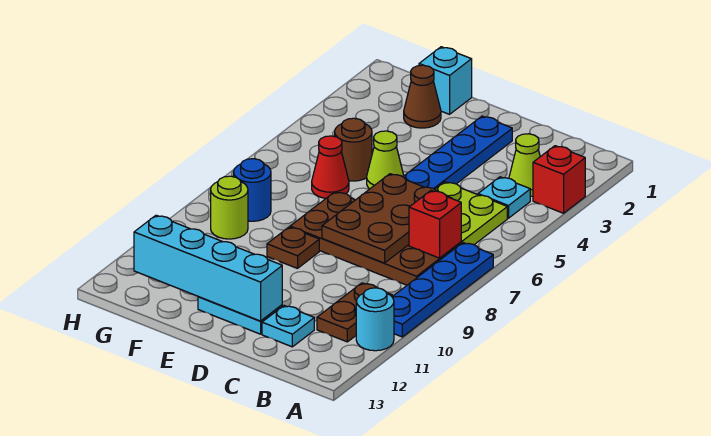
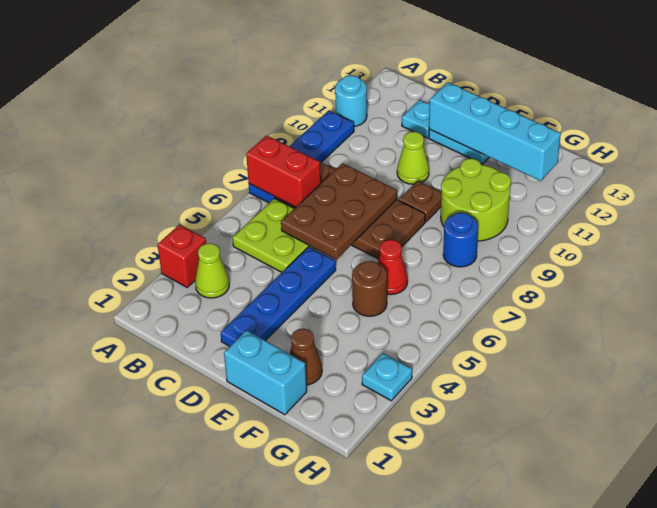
cyan 1x1 plate [478,177,530,218] -> cyan 1x1 plate moved to [362,353,412,401]
red 1x1 brick [409,191,461,258] -> red 1x2 brick [246,135,321,207]
brown 1x2 plate [317,283,392,342] -> none
lime 1x1 cone [367,131,404,189] -> lime 1x1 cone moved to [397,132,429,184]
cyan 1x1 brick [419,47,472,114] -> cyan 1x2 brick [224,330,307,415]
lime 1x1 round brick [211,176,248,239] -> lime 2x2 round brick [441,158,511,241]

